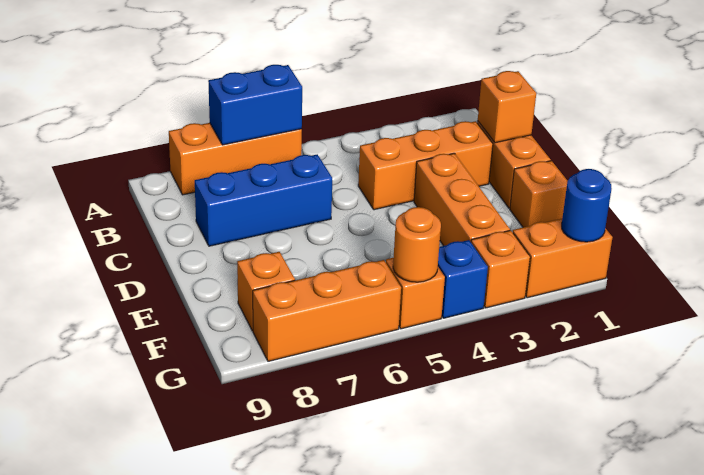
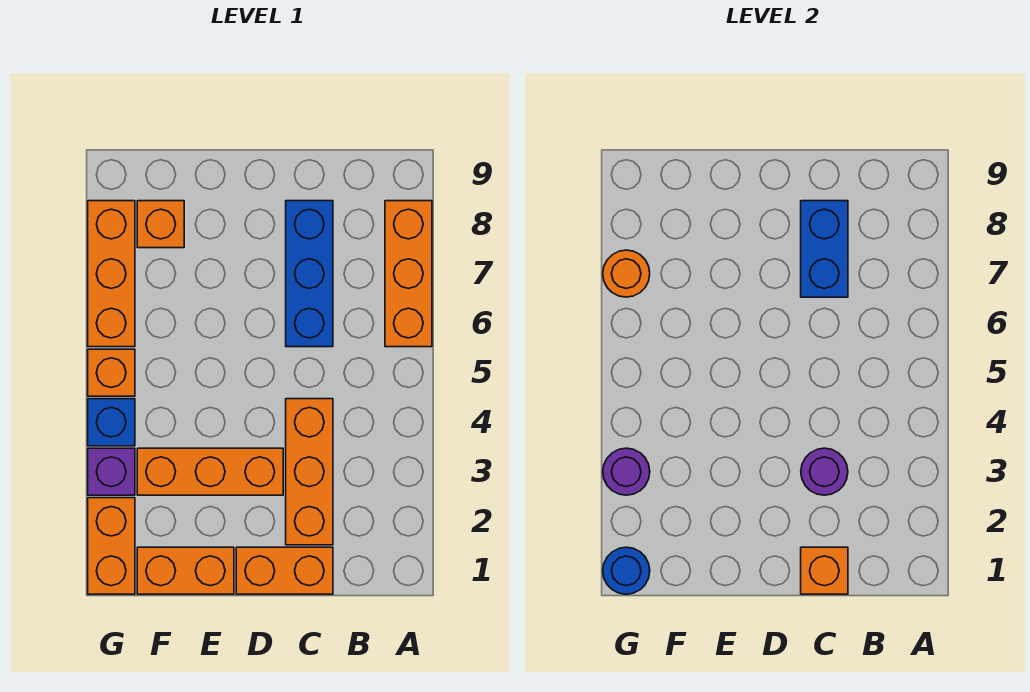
blue 1x2 brick [208,65,302,145] -> blue 1x2 brick moved to [801,201,848,297]
none -> purple 1x1 round brick [801,448,848,495]
orange 1x1 brick [510,161,568,227] -> orange 1x2 brick [137,547,234,594]
orange 1x1 brick [471,230,530,308] -> purple 1x1 brick [88,448,135,495]
none -> purple 1x1 round brick [603,448,650,495]
orange 1x1 round brick [393,207,441,282] -> orange 1x1 round brick moved to [603,250,650,297]

